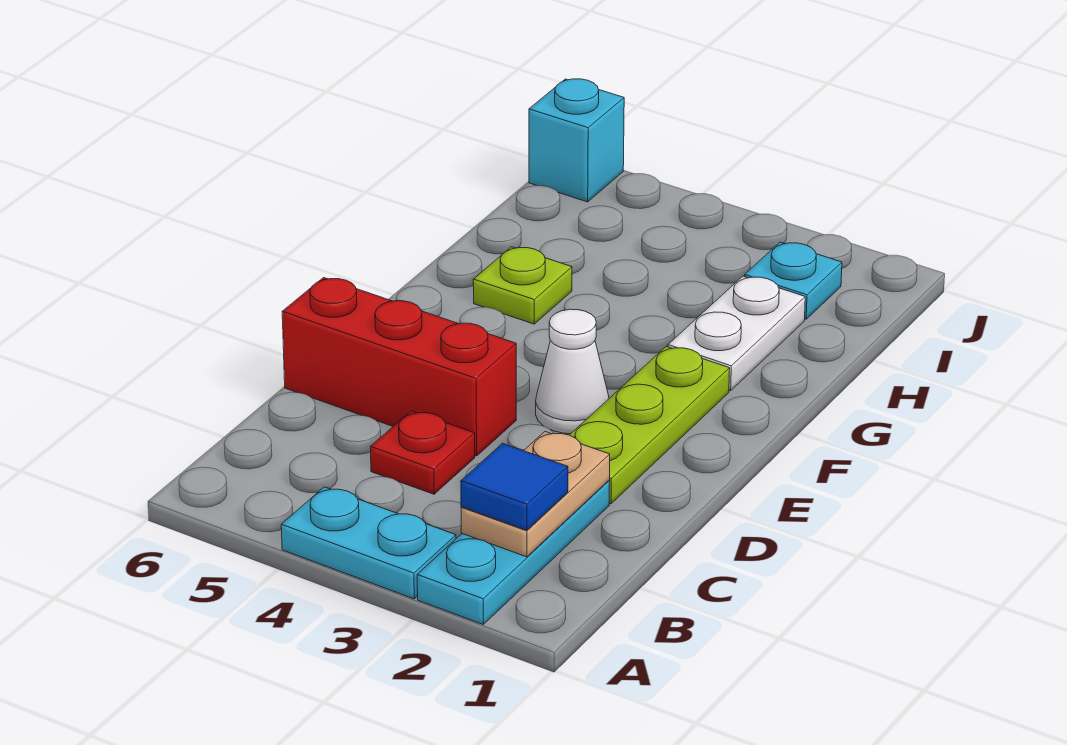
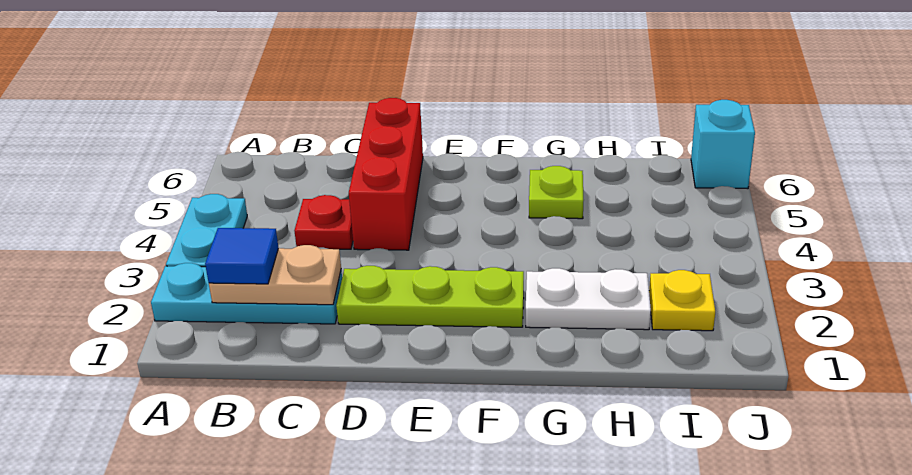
white 1x1 cone [536,309,609,434] -> none
cyan 1x1 plate [745,242,842,319] -> yellow 1x1 plate [649,270,715,331]

